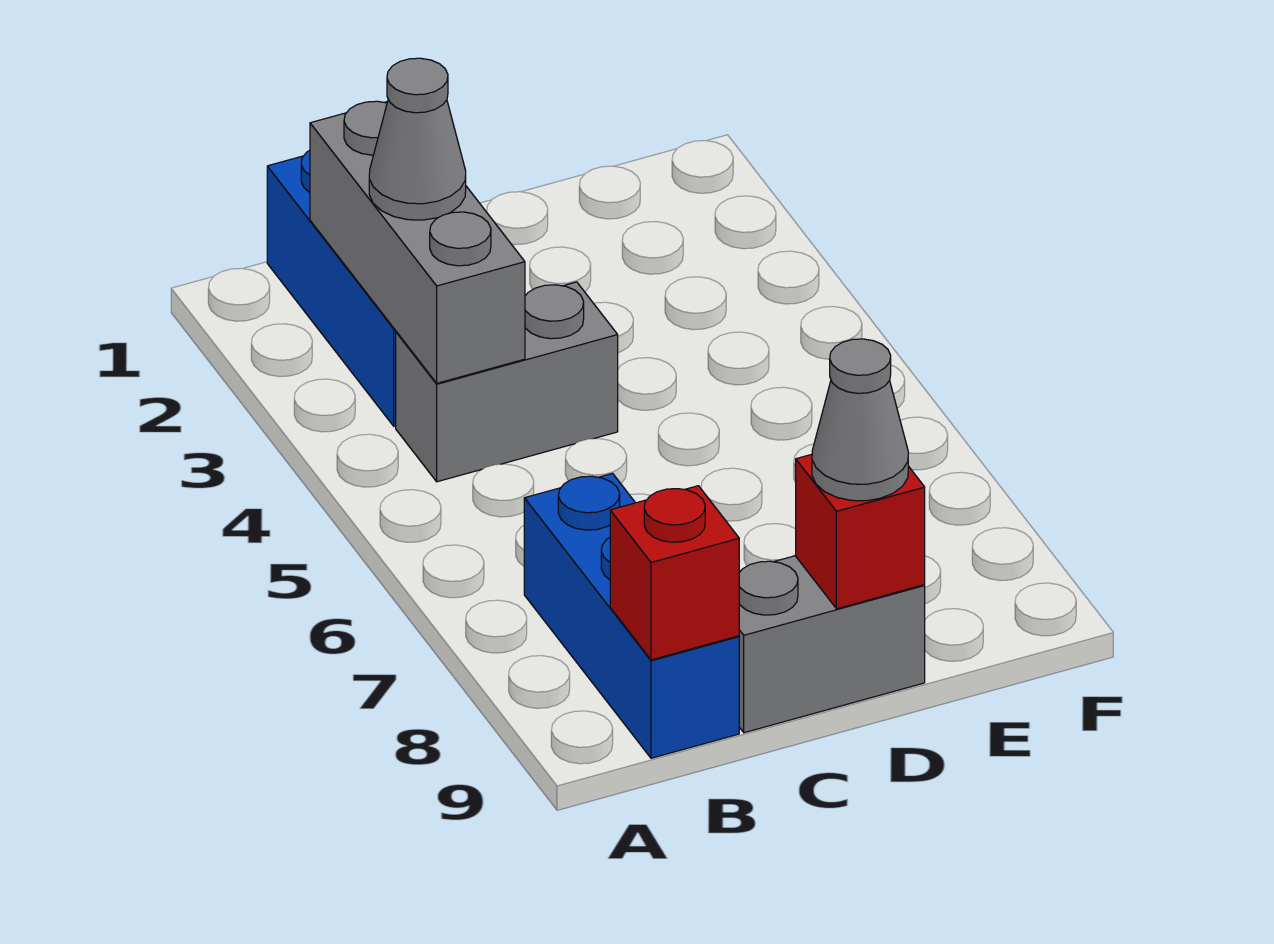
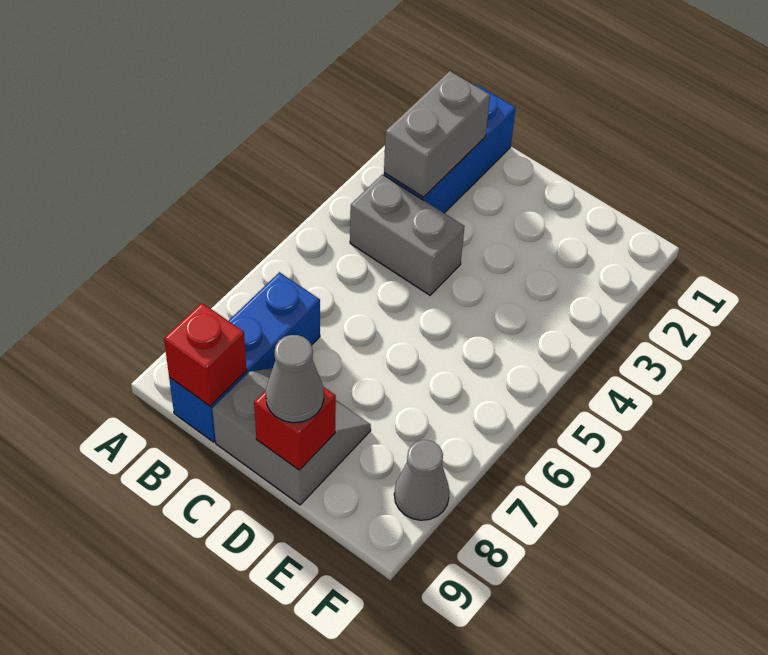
grey 1x3 brick [310,101,525,383] -> grey 1x2 brick [384,71,490,197]
grey 1x1 cone [369,58,466,220] -> grey 1x1 cone moved to [394,440,449,520]

